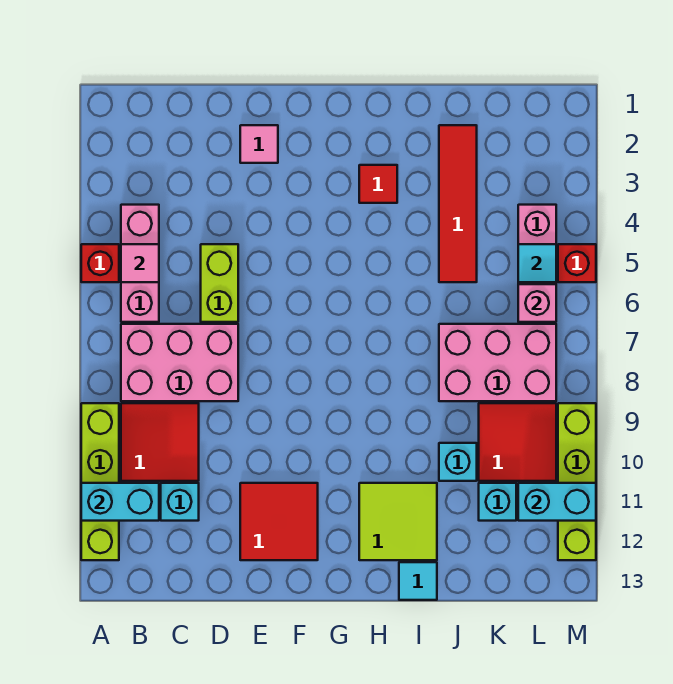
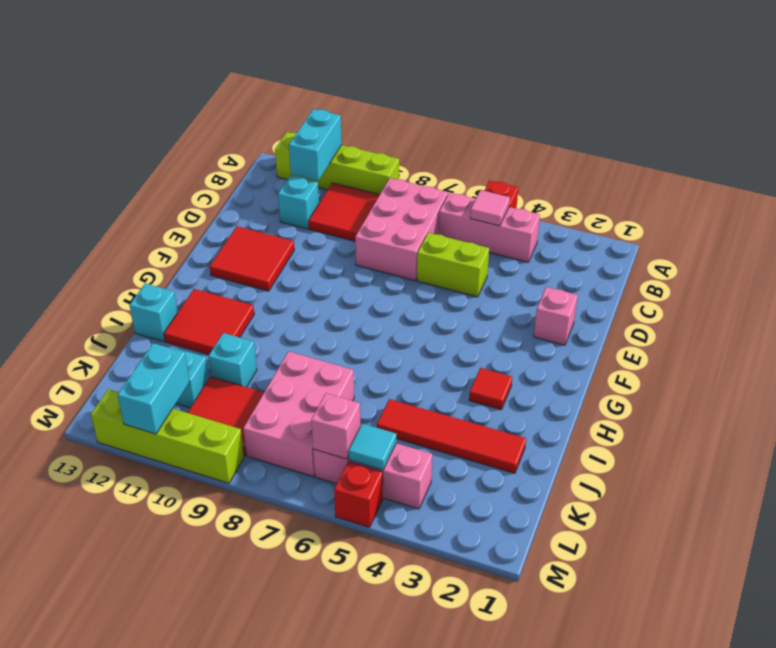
pink 1x1 tile [240,125,278,163] -> pink 1x1 brick [534,287,578,345]
lime 2x2 tile [359,483,437,560] -> red 2x2 tile [164,289,254,355]
cyan 1x1 tile [399,562,437,600] -> cyan 1x1 brick [130,283,178,342]

